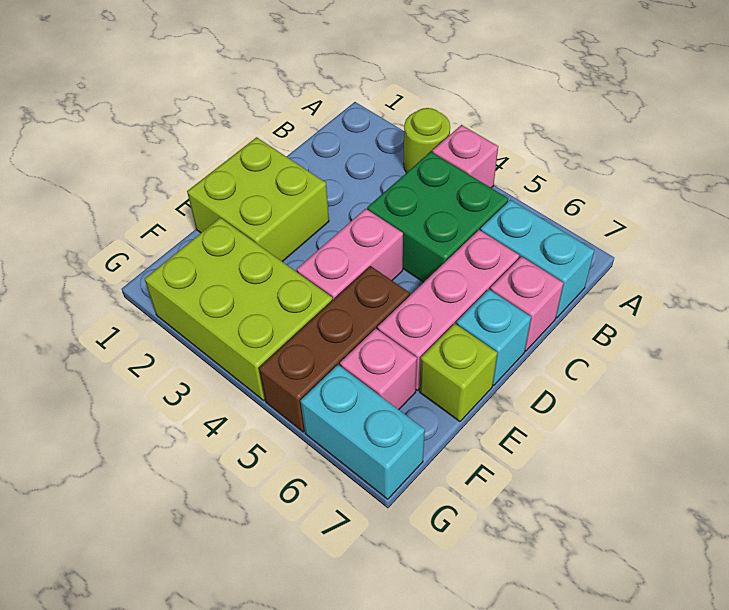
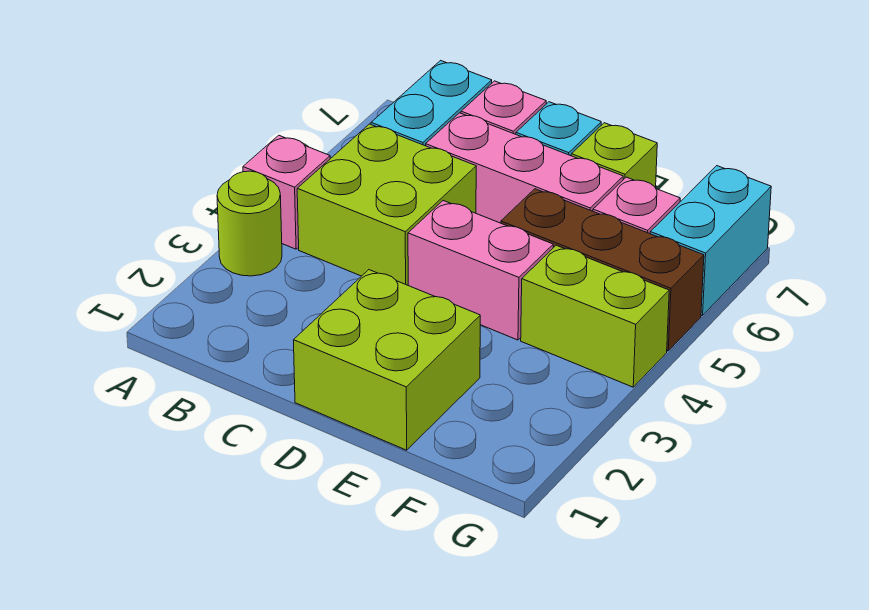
green 2x2 brick [367,152,508,282] -> lime 2x2 brick [297,124,476,285]
lime 2x3 brick [145,218,333,400] -> lime 1x2 brick [521,245,669,387]

